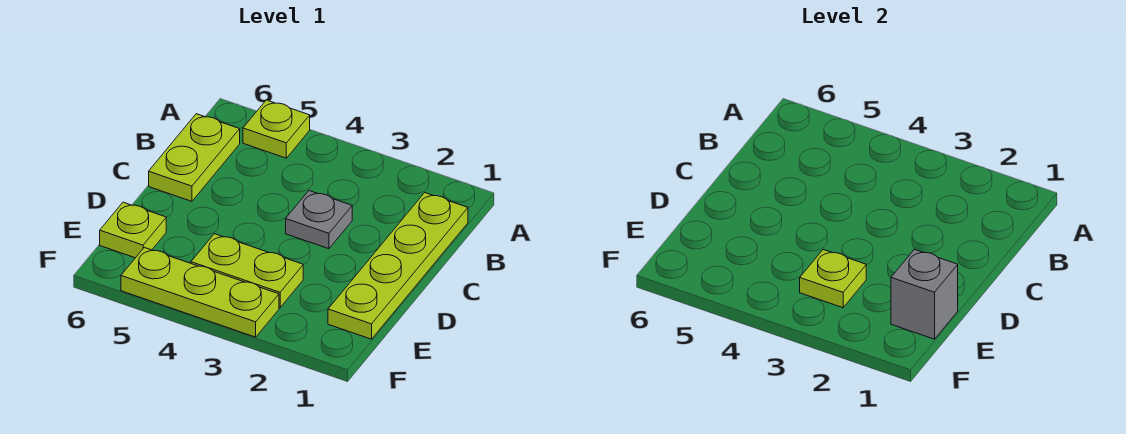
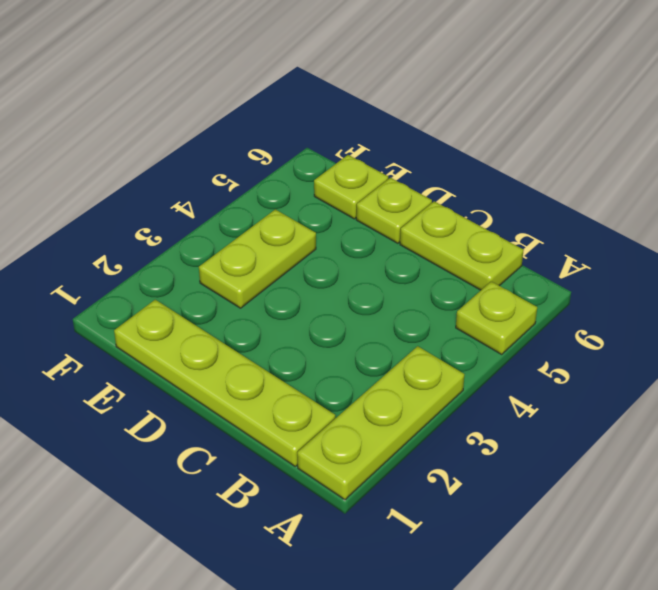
grey 1x1 plate [286,191,352,249] -> none
grey 1x1 brick [891,249,958,339] -> none
lime 1x1 plate [800,250,866,308] -> lime 1x1 plate moved to [356,178,432,243]
lime 1x3 plate [121,247,279,337] -> lime 1x3 plate moved to [297,346,464,500]

